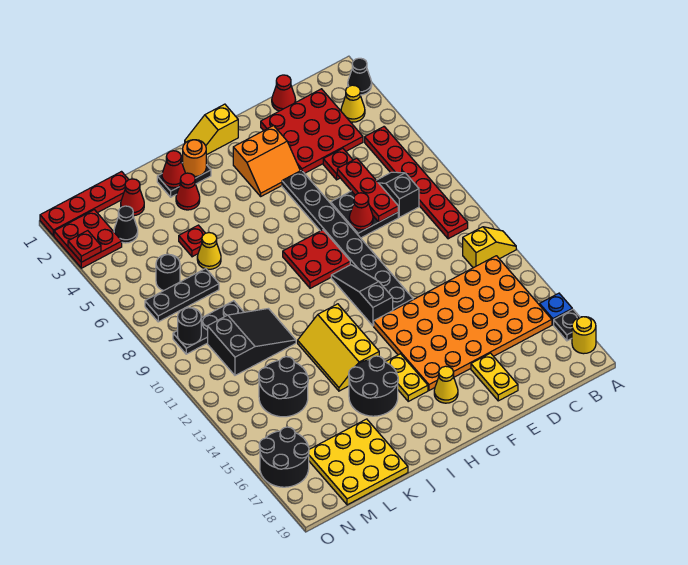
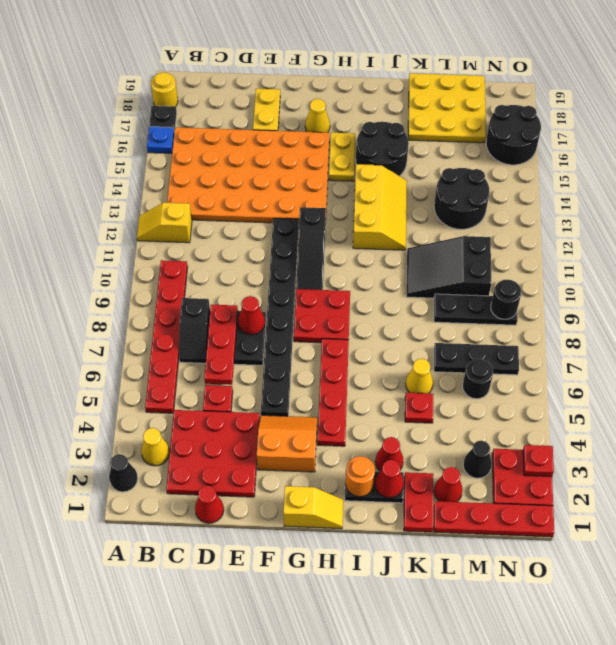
none -> red 1x4 plate [317,339,349,446]
none -> red 1x2 plate [404,472,433,532]

